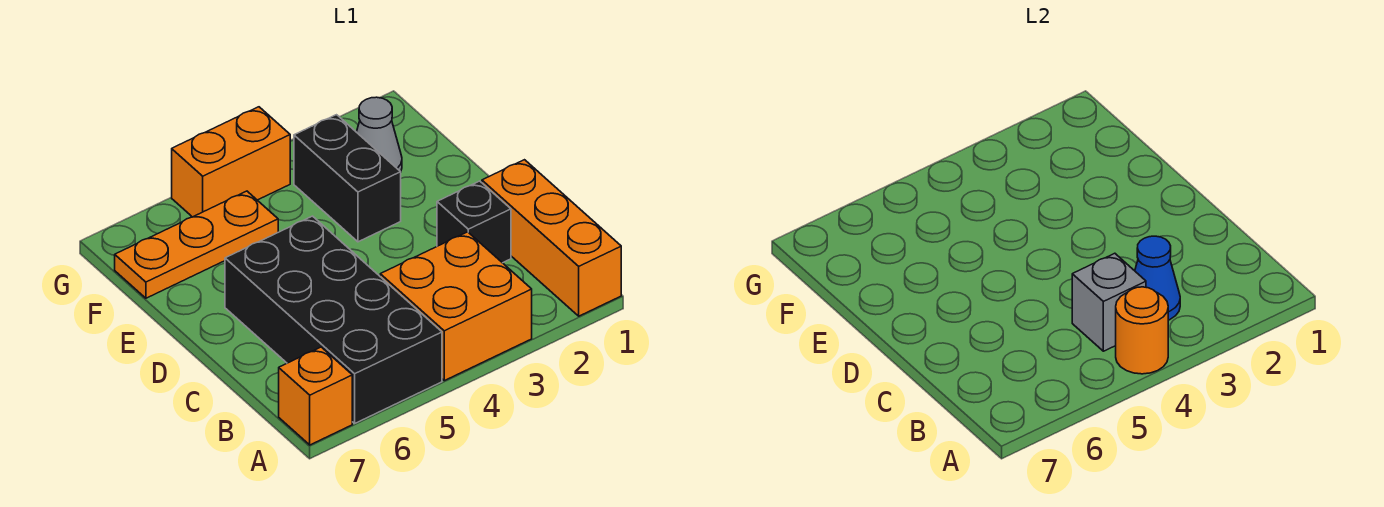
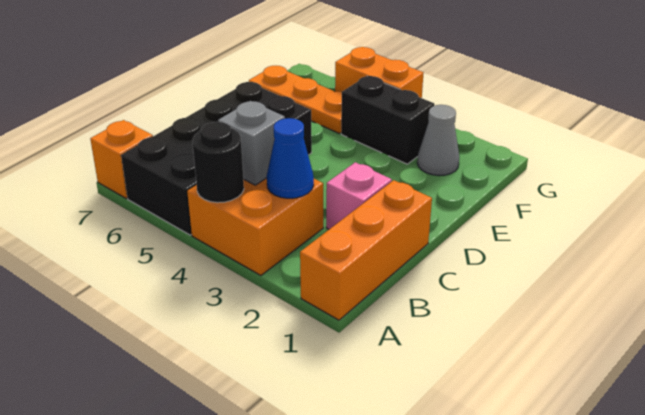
orange 1x1 round brick [1116,287,1168,374] -> black 1x1 round brick [193,122,244,203]
black 1x1 brick [437,181,511,263] -> pink 1x1 brick [326,162,392,229]
black 1x2 brick [294,115,401,242] -> black 1x2 brick turned to [341,76,434,164]

